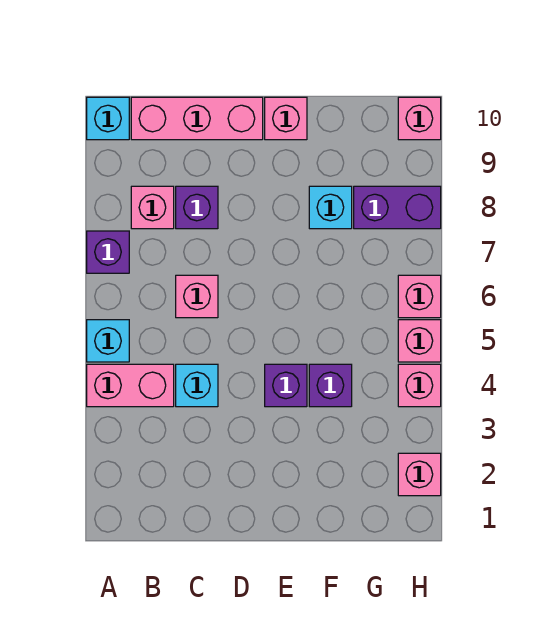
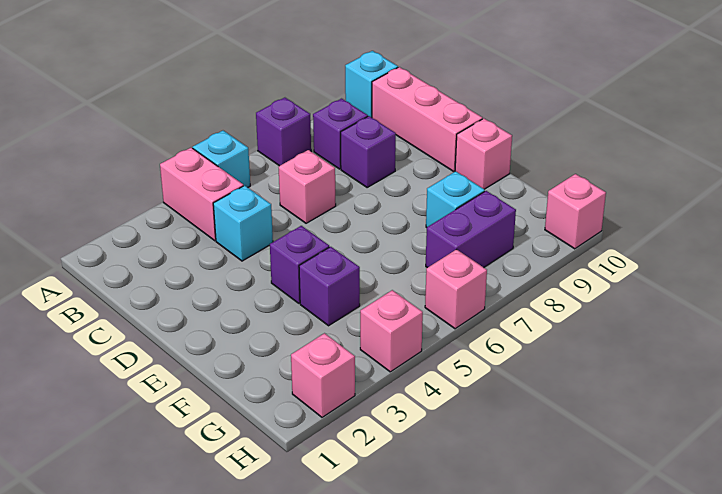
pink 1x1 brick [131,186,174,229] -> purple 1x1 brick [313,99,368,169]
purple 1x2 brick [354,186,441,229] -> purple 1x2 brick turned to [426,191,516,268]
pink 1x1 brick [398,320,441,362] -> none

